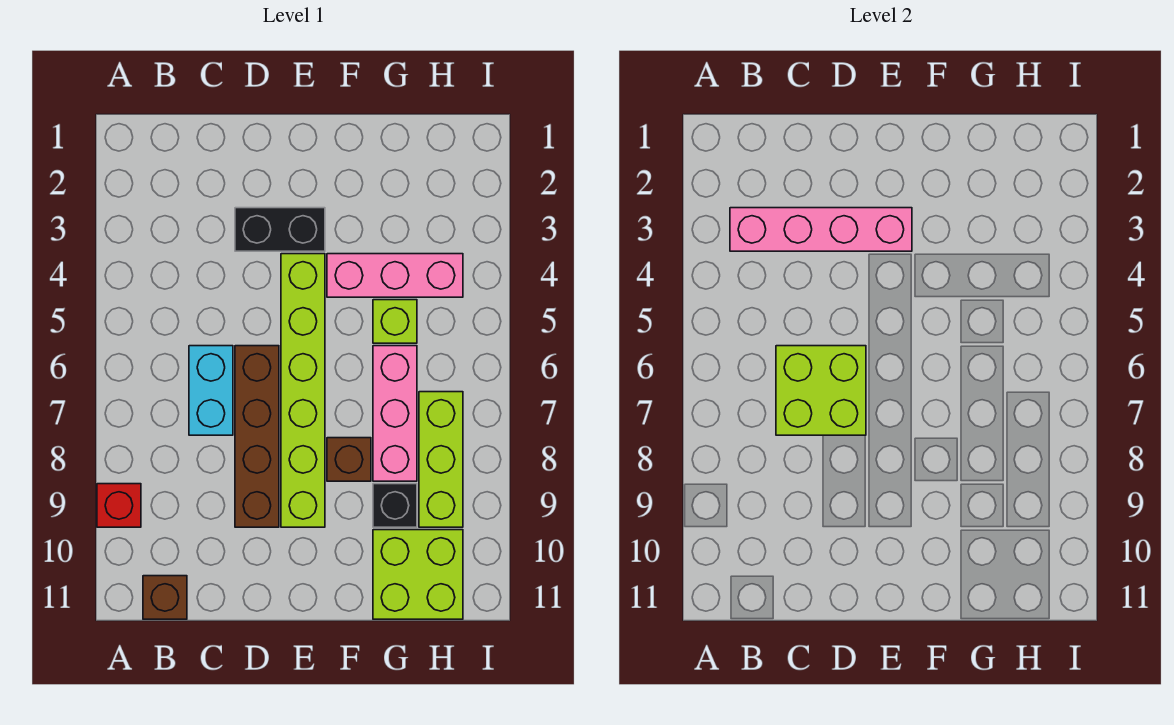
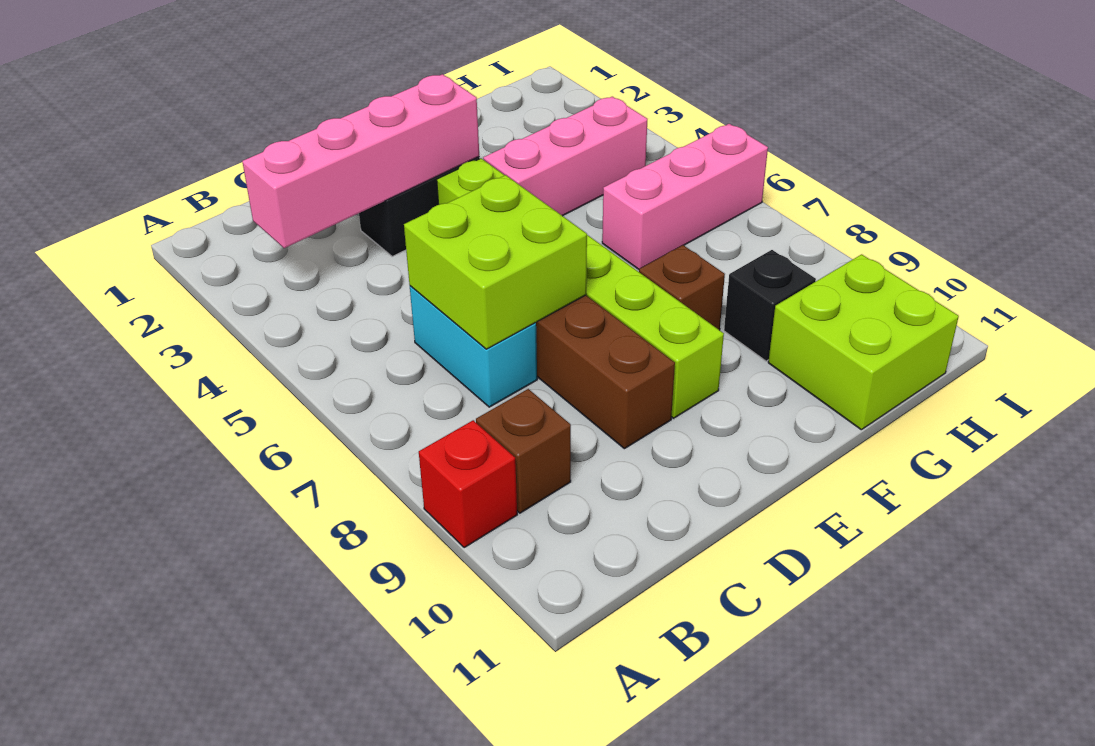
brown 1x1 brick [143,576,187,619] -> brown 1x1 brick moved to [476,389,571,513]
lime 1x1 brick [373,300,417,343] -> none
pink 1x3 brick [373,346,417,481] -> pink 1x3 brick turned to [602,124,768,269]
lime 1x3 brick [419,392,463,527] -> none

